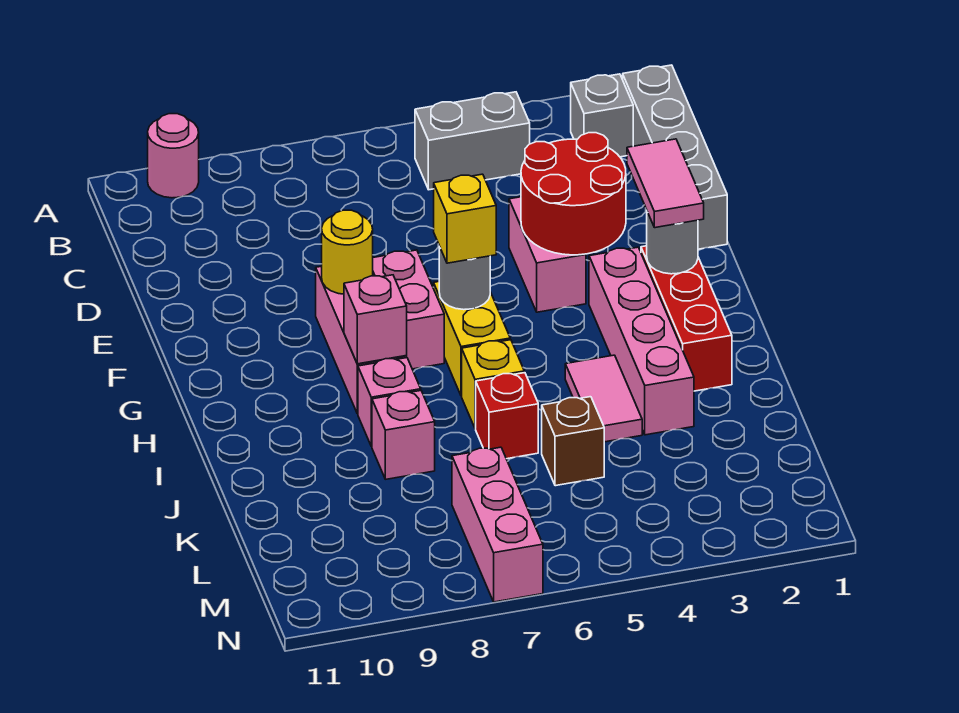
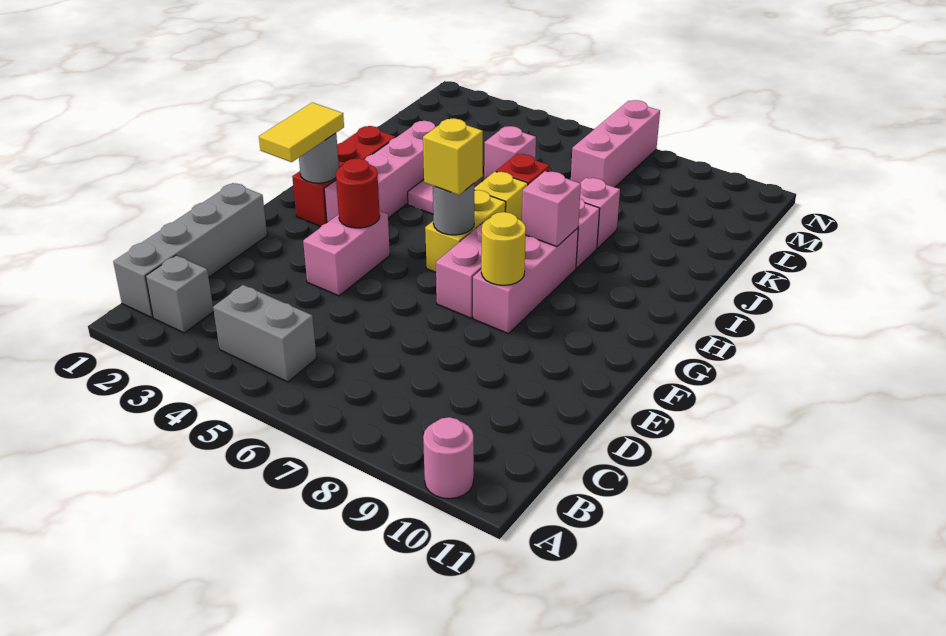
red 2x2 round brick [521,133,626,255] -> red 1x1 round brick [336,158,380,228]
pink 1x2 tile [627,139,704,228] -> yellow 1x2 tile [259,102,344,162]
brown 1x1 brick [542,397,604,486] -> pink 1x1 brick [484,126,536,180]

